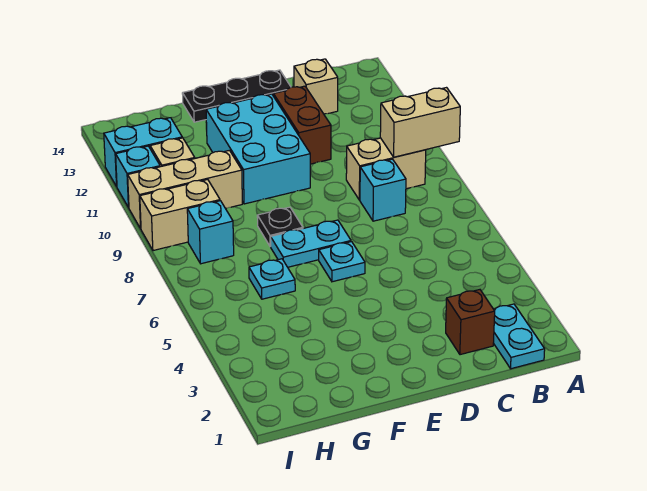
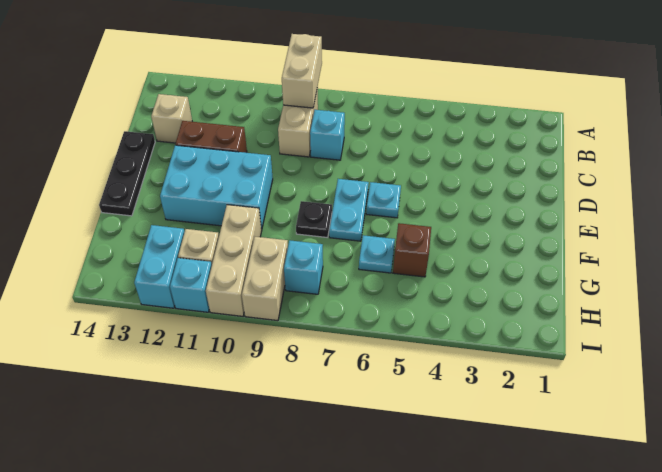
cyan 1x2 plate [494,304,545,369] -> none
brown 1x1 brick [446,290,495,355] -> brown 1x1 brick moved to [393,223,431,277]

